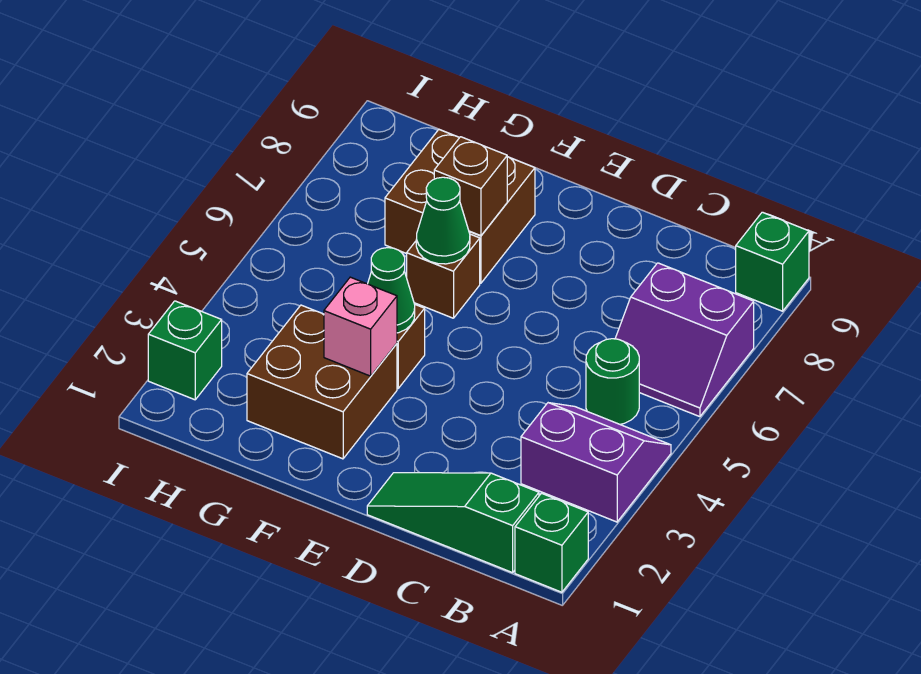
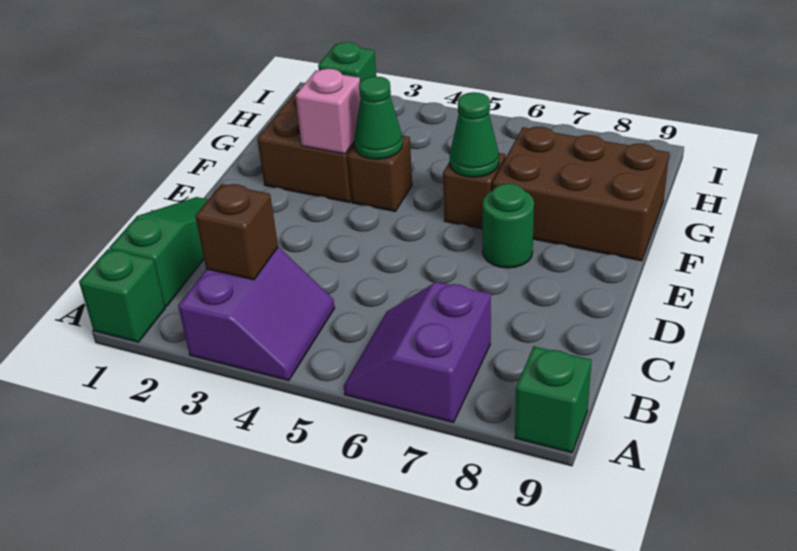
green 1x1 round brick [586,339,639,424] -> green 1x1 round brick moved to [483,184,534,268]
brown 2x2 brick [385,130,535,283] -> brown 2x3 brick [493,127,669,261]
brown 1x1 brick [434,137,507,236] -> brown 1x1 brick moved to [195,184,278,280]

